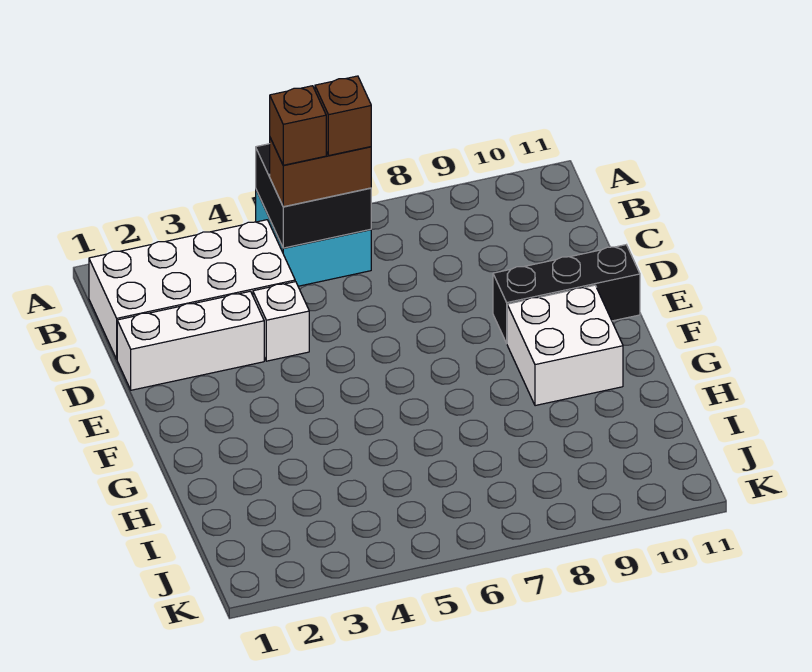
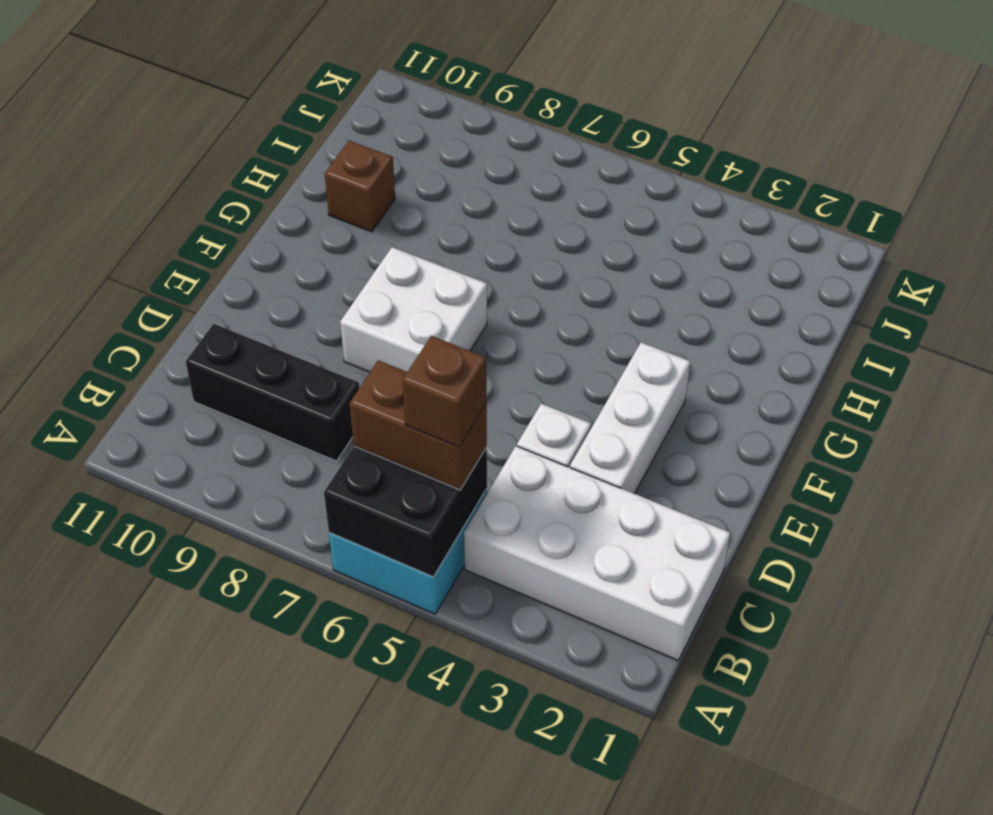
brown 1x1 brick [315,76,371,156] -> brown 1x1 brick moved to [325,141,395,232]
white 1x3 brick [117,291,264,390] -> white 1x3 brick turned to [570,342,690,494]
black 1x3 brick [493,245,640,343] -> black 1x3 brick moved to [186,324,359,461]
white 2x2 brick [507,285,623,406] -> white 2x2 brick moved to [340,247,487,372]

